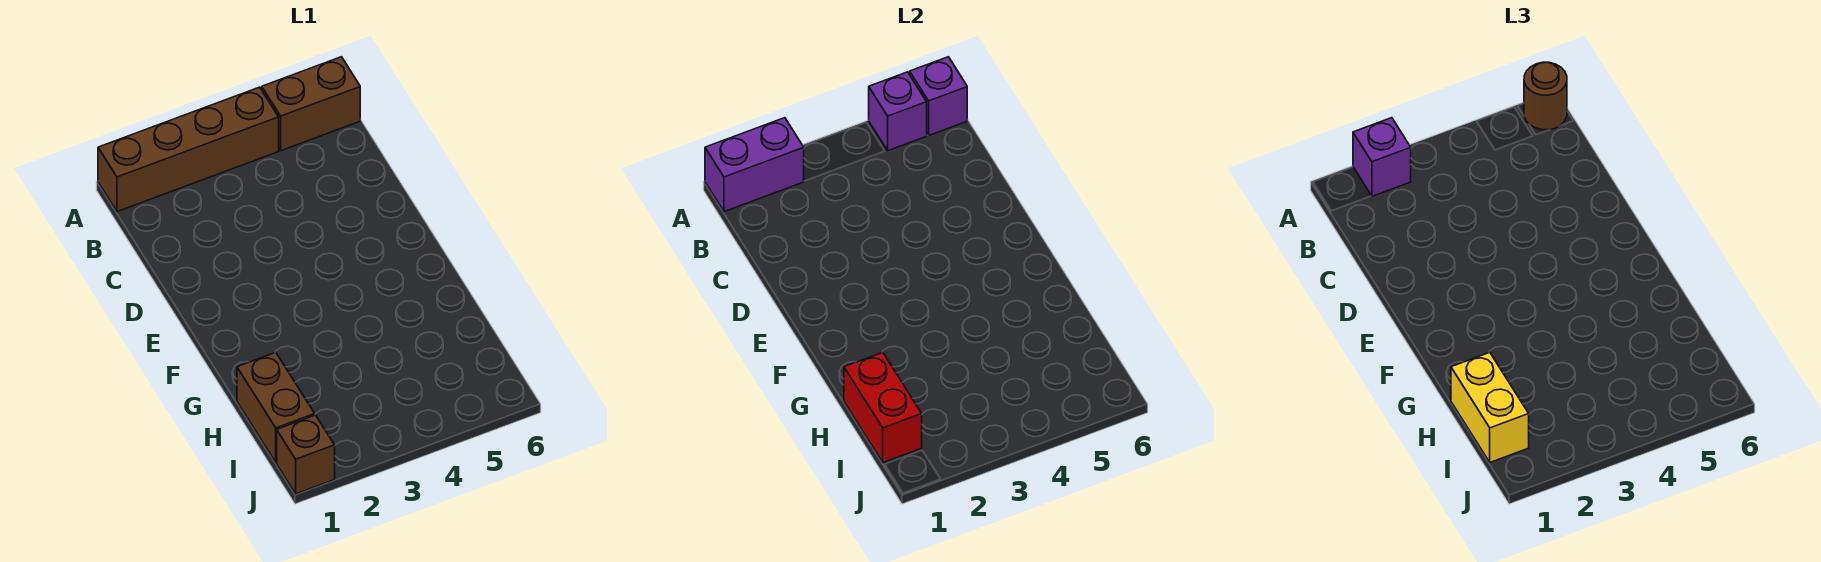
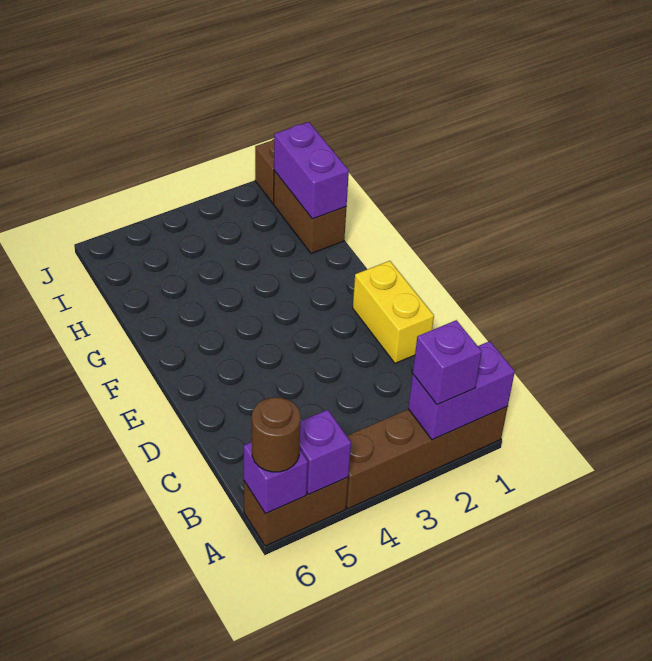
red 1x2 brick [844,352,922,462] -> purple 1x2 brick [274,122,349,219]
yellow 1x2 brick [1451,352,1529,462] -> yellow 1x2 brick moved to [353,261,434,363]

